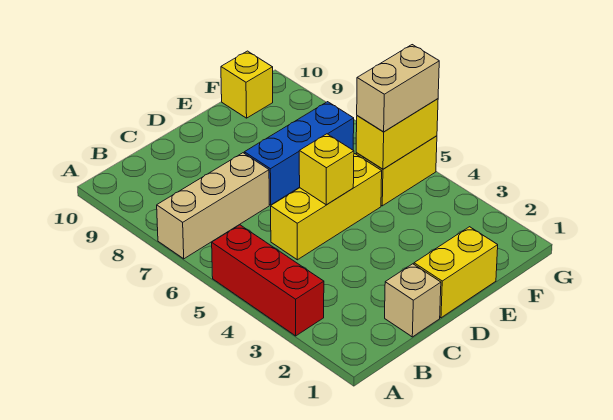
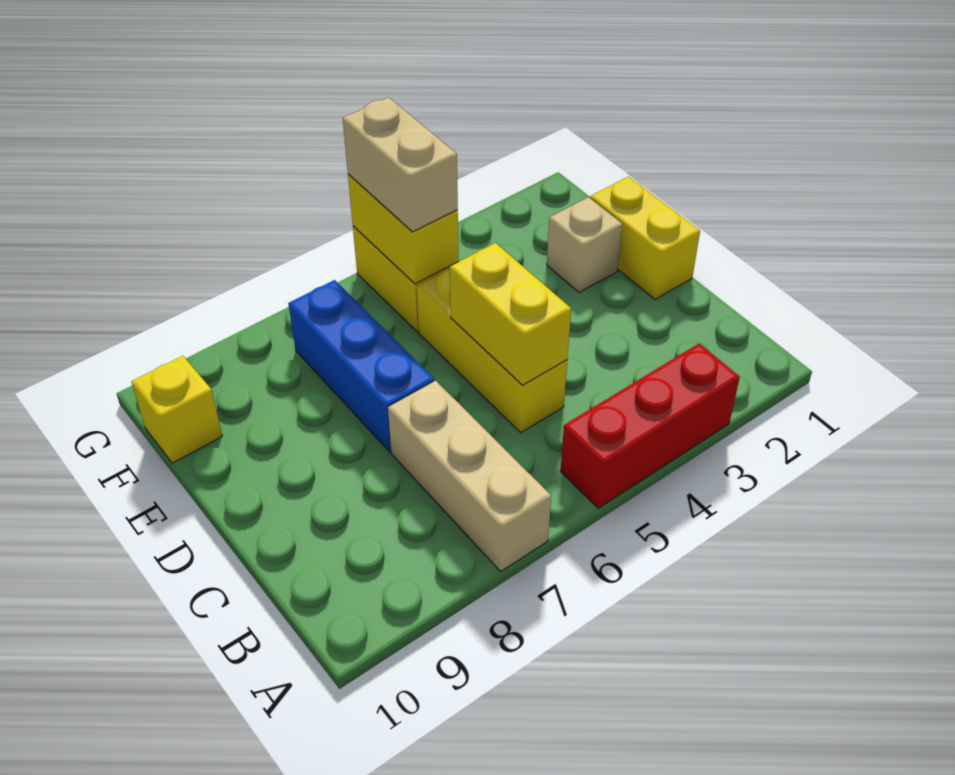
tan 1x1 brick [385,264,441,337] -> tan 1x1 brick moved to [547,197,622,292]
yellow 1x1 brick [299,134,354,205] -> yellow 1x2 brick [450,243,571,385]

